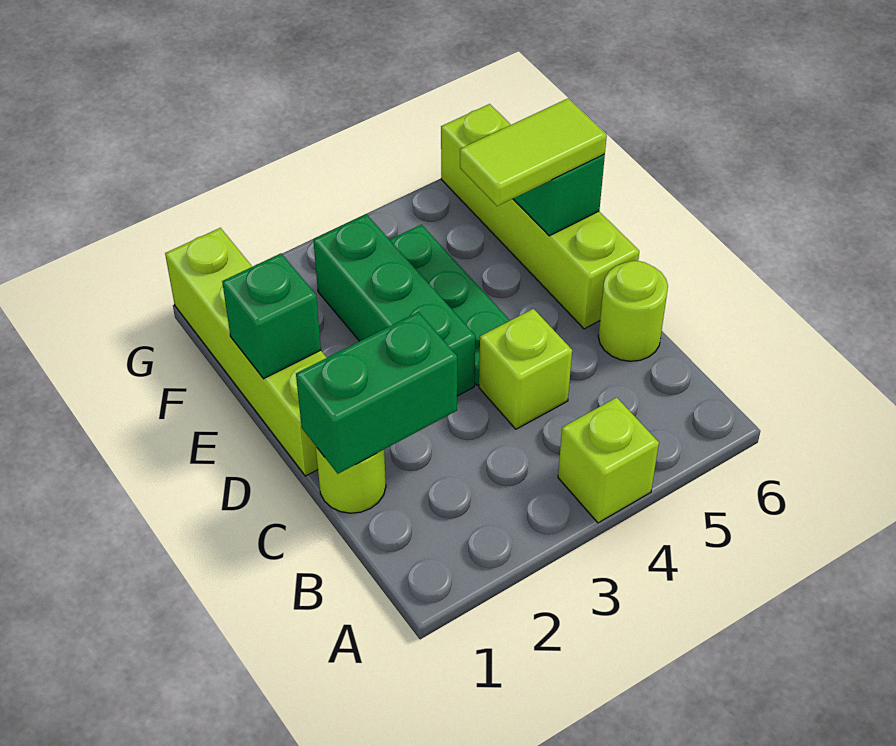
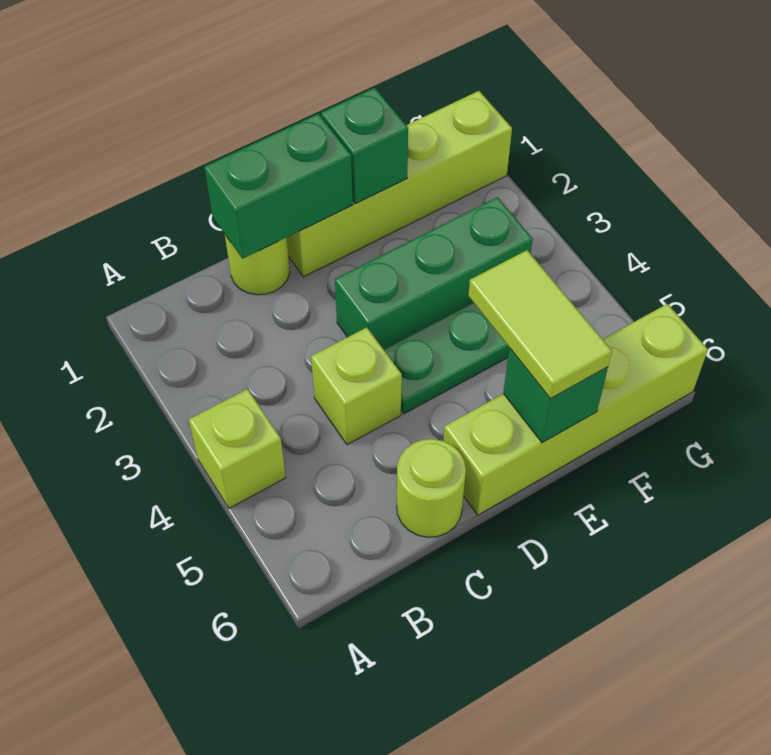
green 1x2 brick [296,312,457,474] -> green 1x2 brick turned to [204,114,353,259]

